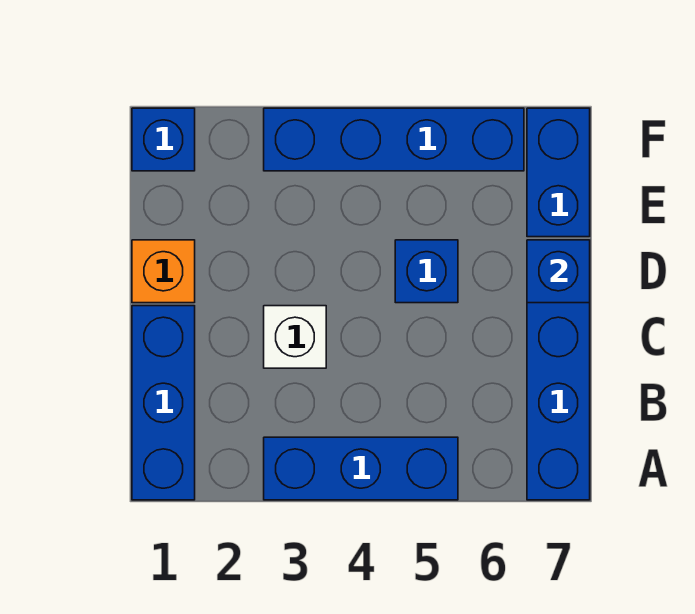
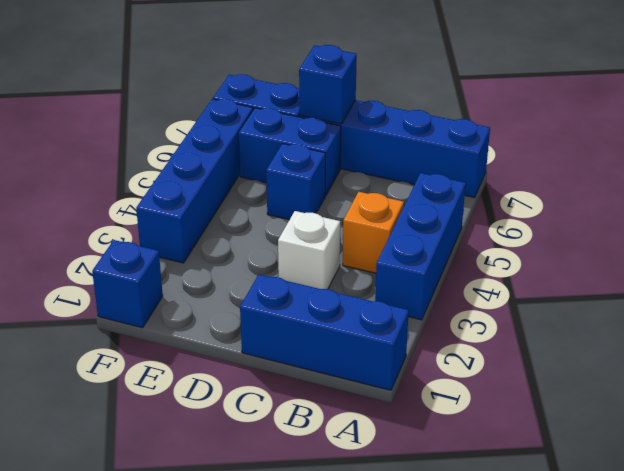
orange 1x1 brick [132,240,195,303] -> orange 1x1 brick moved to [343,192,404,273]
none -> blue 1x2 brick [239,108,341,196]

